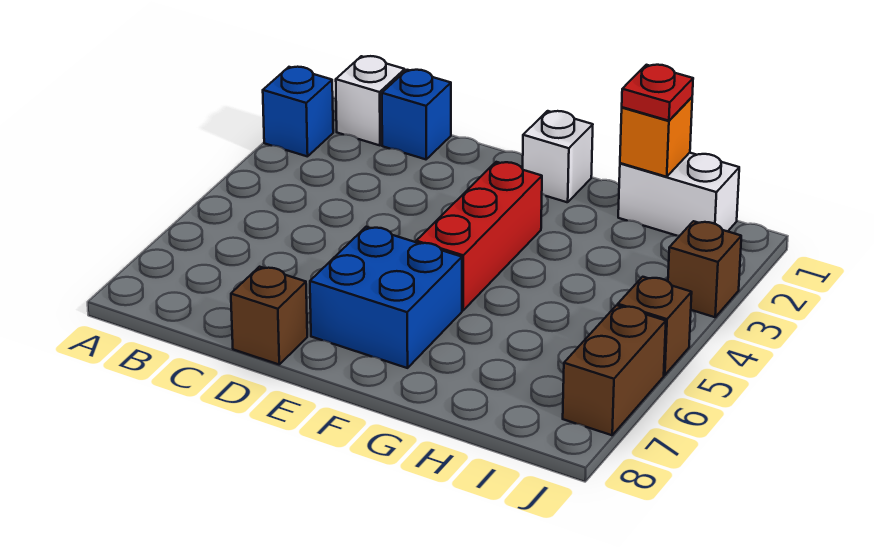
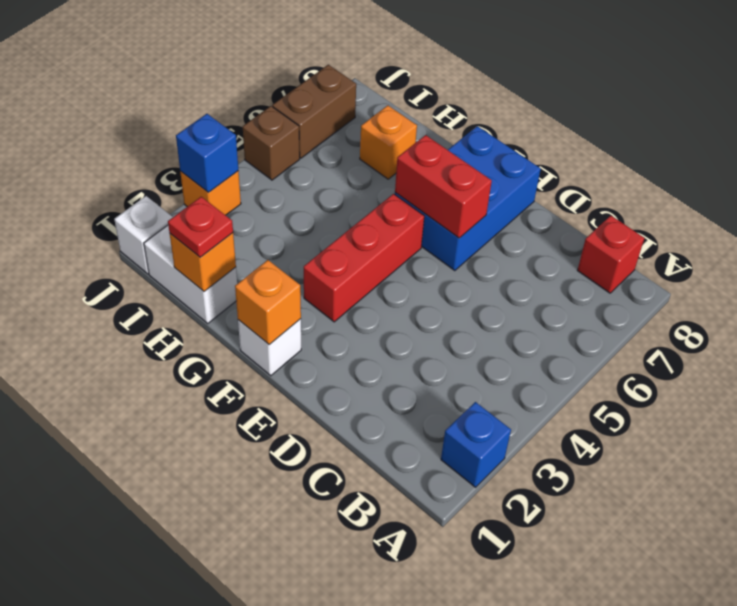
white 1x1 brick [336,56,405,145] -> white 1x1 brick moved to [114,196,173,274]
none -> red 1x1 brick [577,216,644,293]
blue 1x1 brick [382,70,451,159] -> blue 1x1 brick moved to [176,114,238,193]
brown 1x1 brick [231,267,307,364] -> none
blue 2x2 brick [310,227,462,368] -> blue 2x3 brick [395,126,541,271]
none -> red 1x2 brick [395,135,492,238]
none -> orange 1x1 brick [235,260,301,345]
none -> orange 1x1 brick [360,105,417,179]
brown 1x1 brick [668,221,741,317] -> orange 1x1 brick [180,171,241,215]

